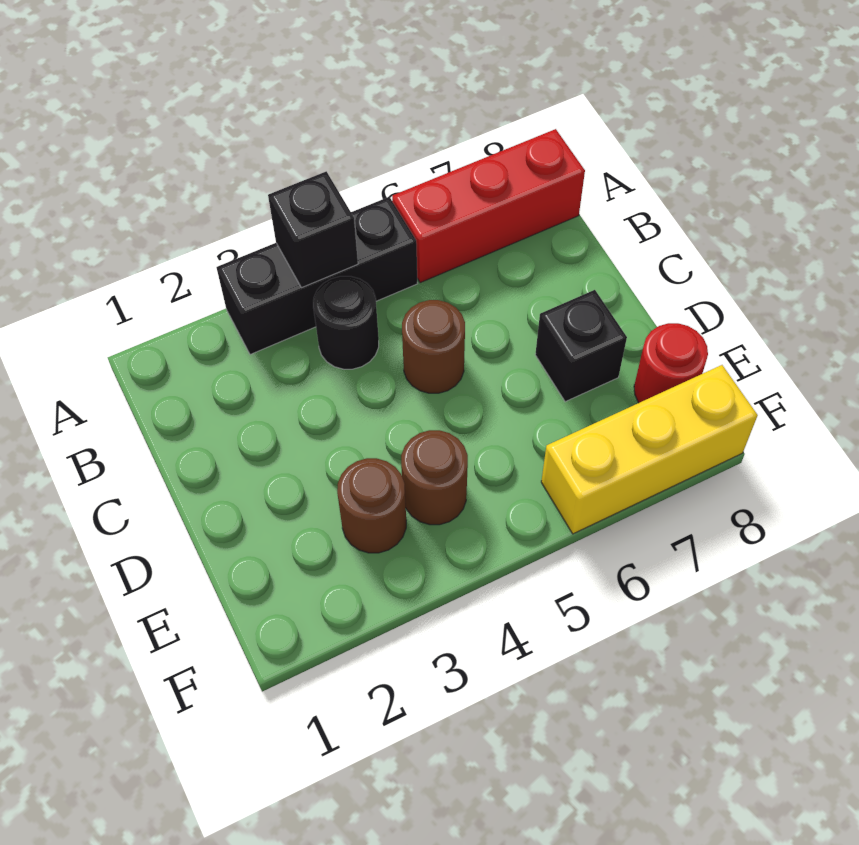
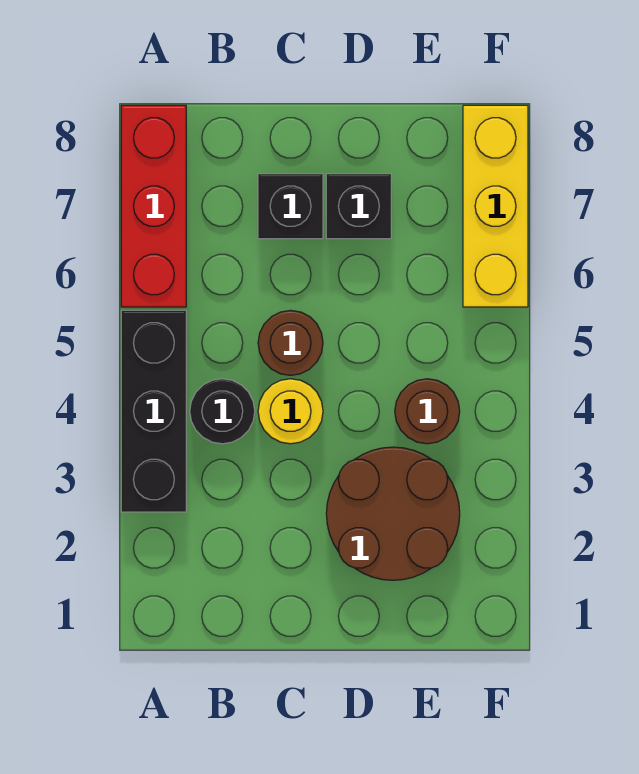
black 1x1 brick [268,171,358,288] -> black 1x1 brick moved to [258,174,323,239]
none -> yellow 1x1 round brick [258,379,323,444]
brown 1x1 round brick [337,458,406,553] -> brown 2x2 round brick [326,447,460,580]
red 1x1 round brick [634,323,708,403] -> none

